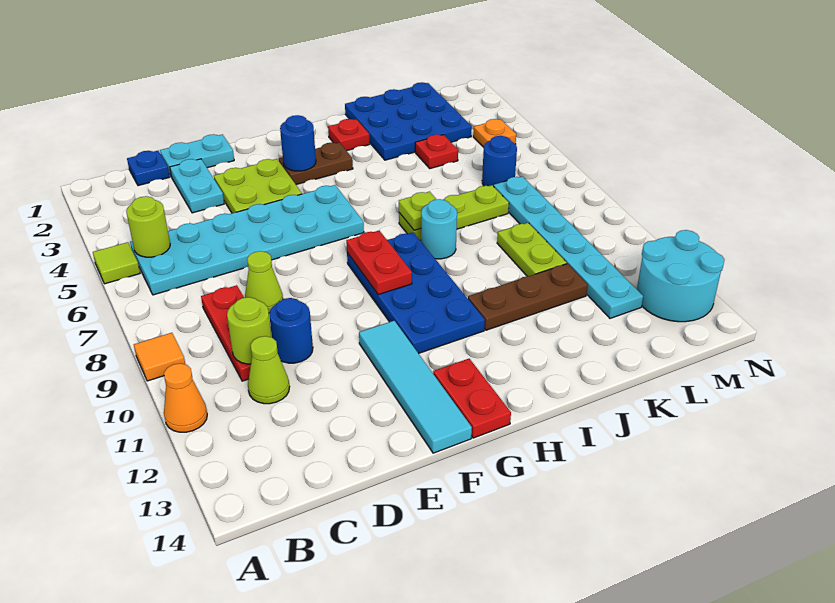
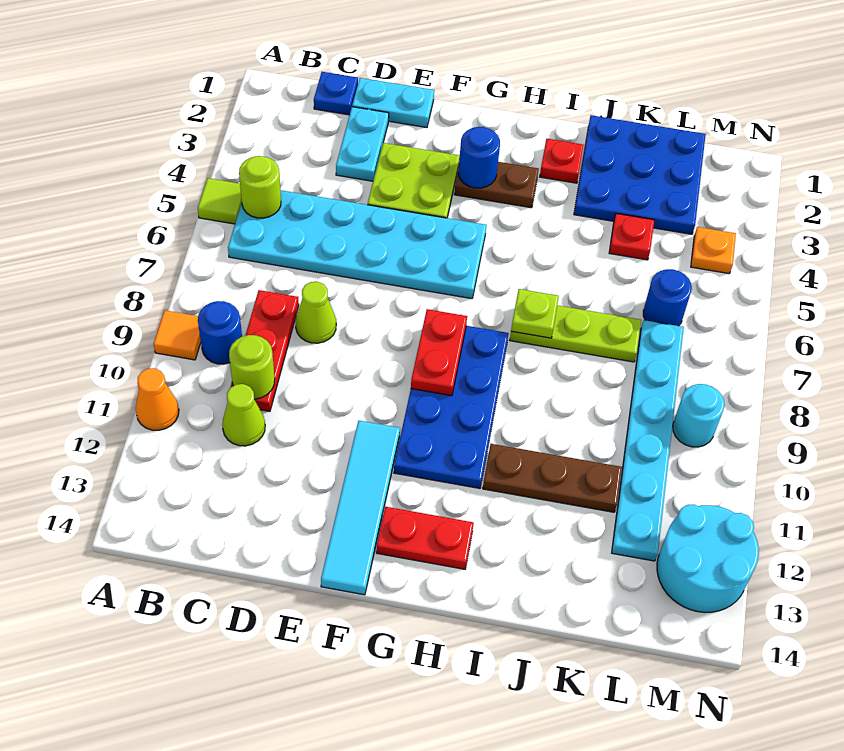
blue 1x1 round brick [269,298,313,363] -> blue 1x1 round brick moved to [198,301,242,364]
red 1x2 plate [433,359,511,438] -> red 1x2 plate turned to [376,507,474,569]
cyan 1x1 round brick [421,199,457,259] -> cyan 1x1 round brick moved to [673,384,725,447]
lime 1x2 plate [497,223,567,276] -> none

